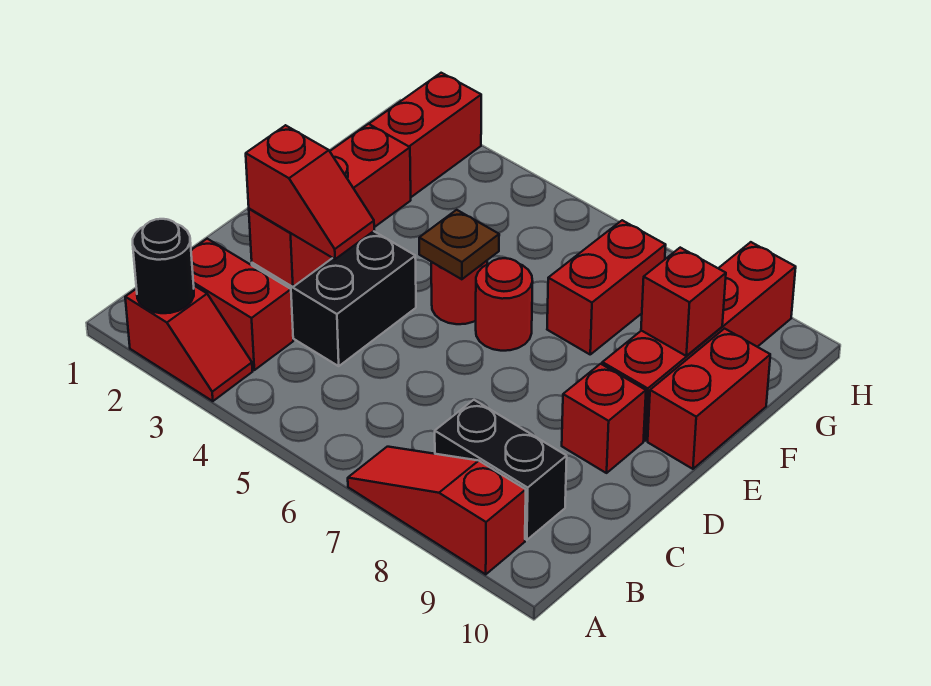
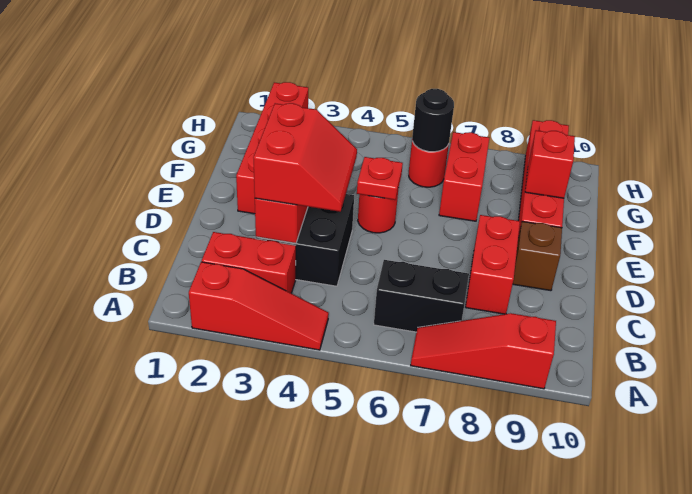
red 1x2 slope [125,286,253,401] -> red 1x3 slope [189,262,329,350]
black 1x1 round brick [133,219,194,313] -> black 1x1 round brick moved to [412,89,454,152]
black 1x2 brick [435,400,567,540] -> black 1x2 brick moved to [374,260,469,332]
red 1x2 slope [246,125,374,259] -> red 2x2 slope [253,103,357,212]
red 1x1 brick [562,364,646,473] -> brown 1x1 brick [513,221,562,291]
brown 1x1 plate [419,210,499,279] -> red 1x1 plate [357,157,403,200]
red 1x1 round brick [476,258,533,351] -> red 1x1 round brick moved to [409,141,449,187]
red 1x2 brick [648,329,770,469] -> red 1x2 brick moved to [466,215,520,314]

